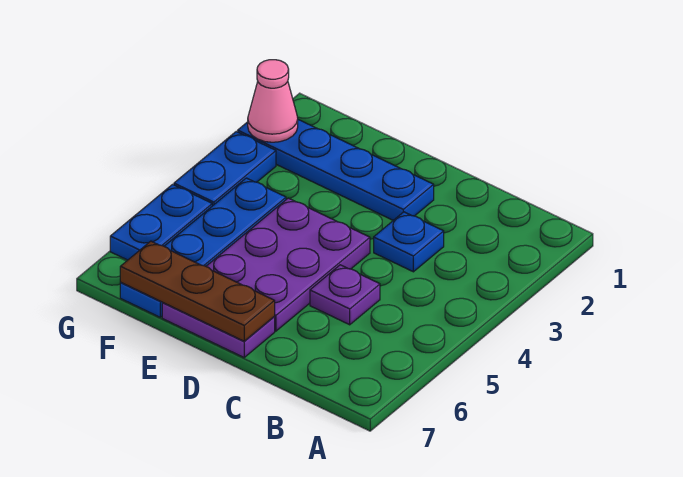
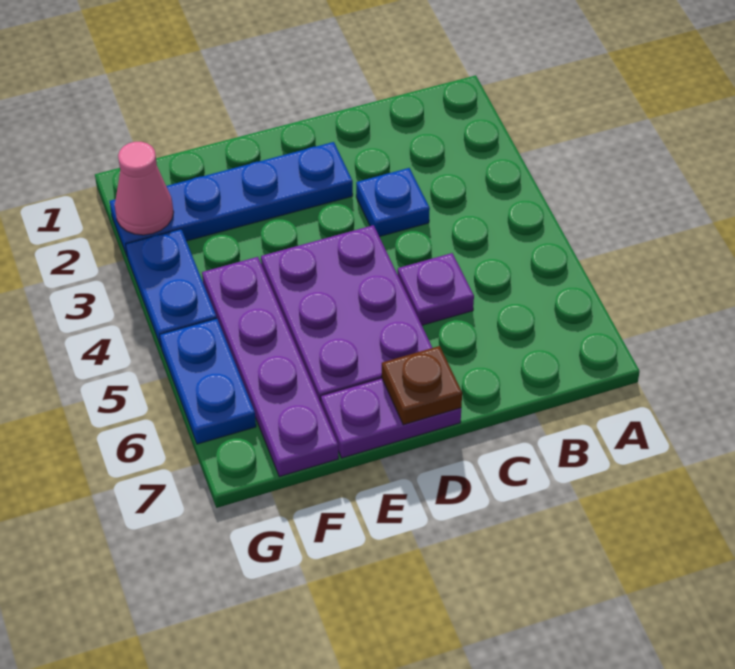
brown 1x3 plate [120,241,275,341] -> brown 1x1 plate [382,346,462,425]
blue 1x4 plate [120,178,286,317] -> purple 1x4 plate [202,257,338,477]

